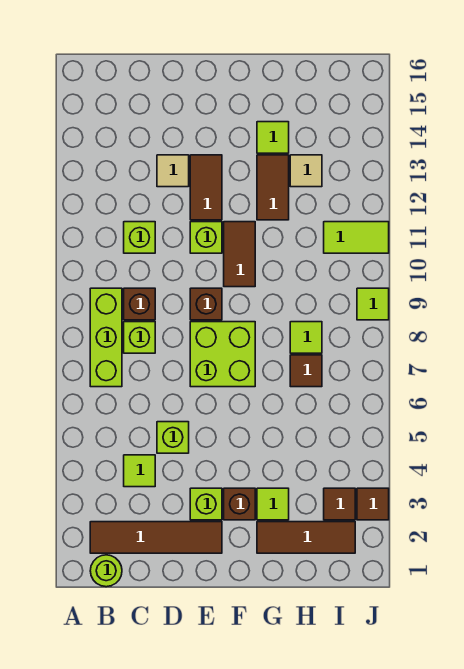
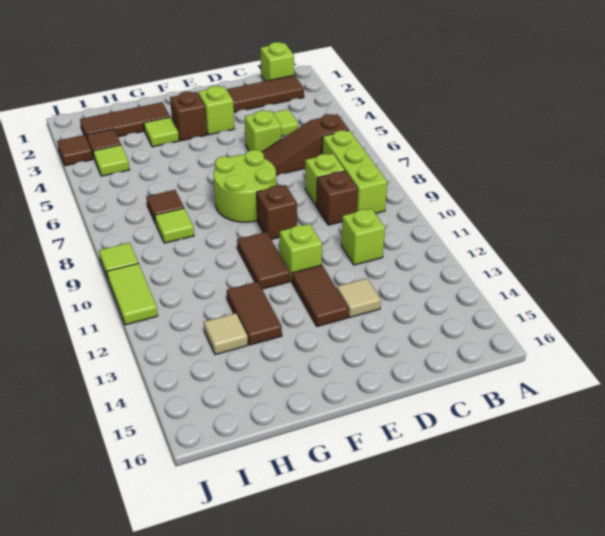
lime 1x1 round brick [90,555,122,587] -> lime 1x1 brick [260,42,294,81]
none -> brown 1x3 slope [262,114,349,175]
lime 2x2 brick [190,322,255,387] -> lime 2x2 round brick [214,150,276,222]
lime 1x1 tile [257,122,289,153] -> lime 1x1 tile moved to [93,145,130,176]
lime 1x2 tile [324,222,389,253] -> lime 1x2 tile turned to [107,263,158,325]

